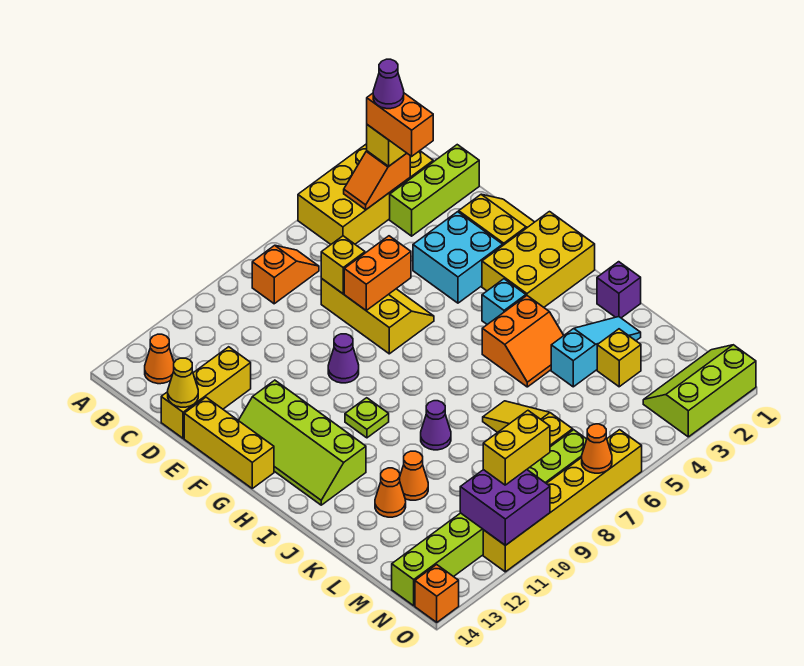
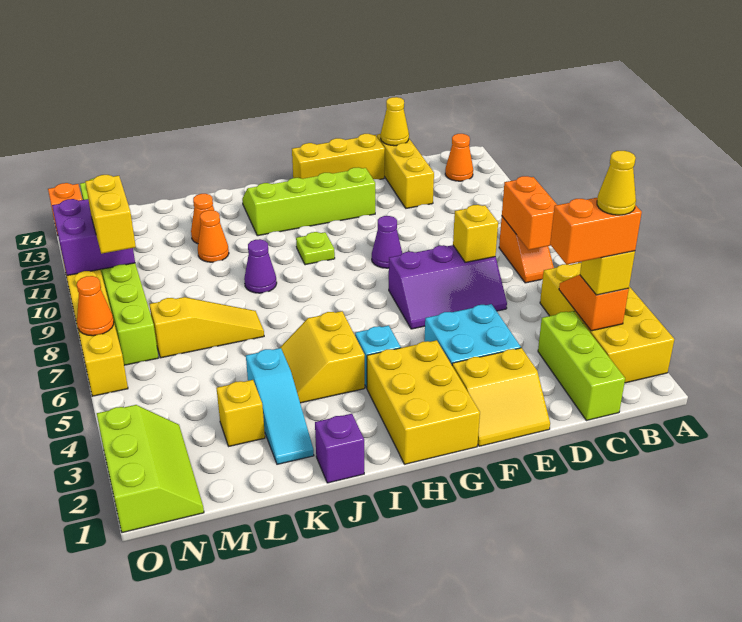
purple 1x1 cone [373,59,404,109] -> yellow 1x1 cone [597,151,636,215]
yellow 2x3 slope [321,278,434,354] -> purple 2x3 slope [389,245,507,329]
orange 1x2 brick [344,236,411,310] -> orange 1x2 brick moved to [502,176,557,250]
orange 2x2 slope [482,296,564,387] -> yellow 2x2 slope [280,311,365,403]

